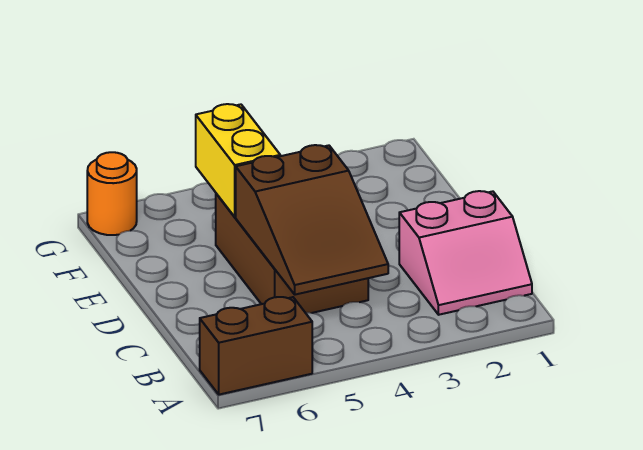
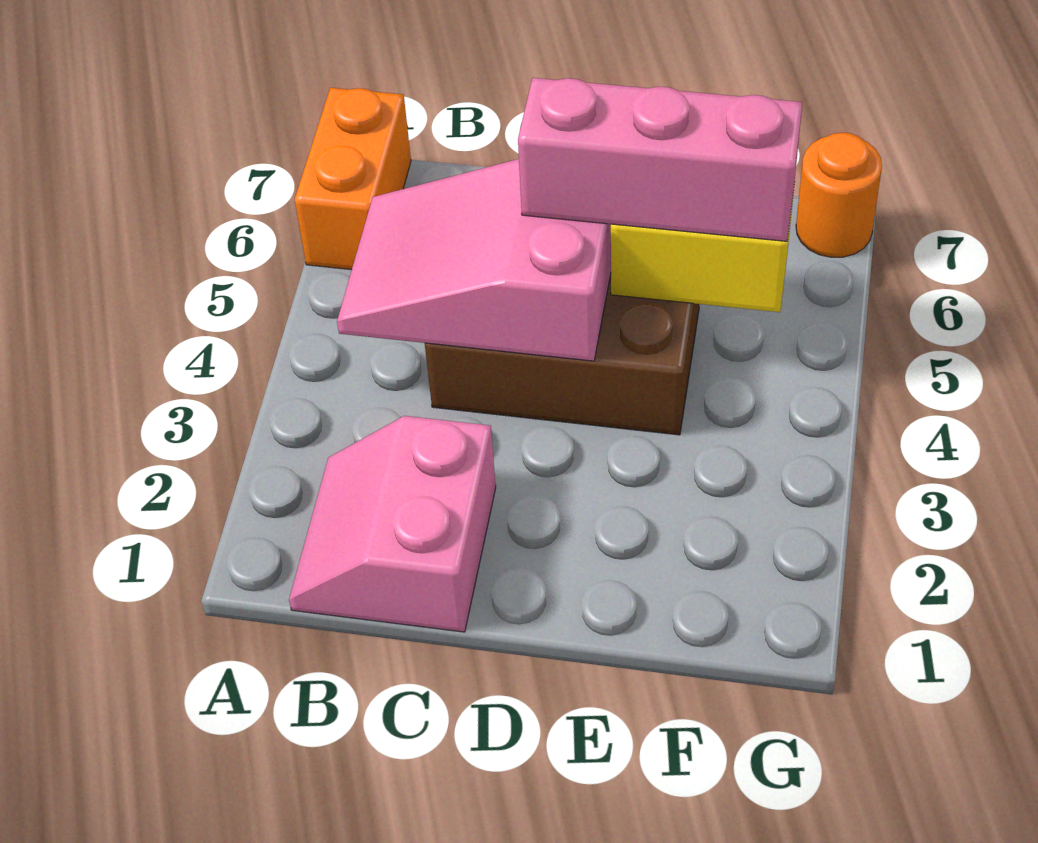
brown 1x2 brick [200,297,312,395] -> orange 1x2 brick [295,88,411,270]
brown 2x3 slope [236,145,388,295] -> pink 2x3 slope [337,159,611,361]
none -> pink 1x3 brick [518,78,802,241]

